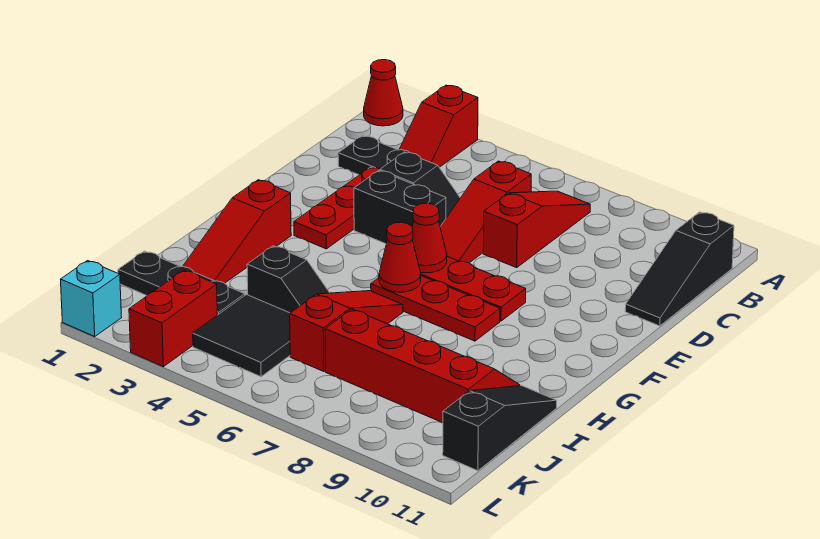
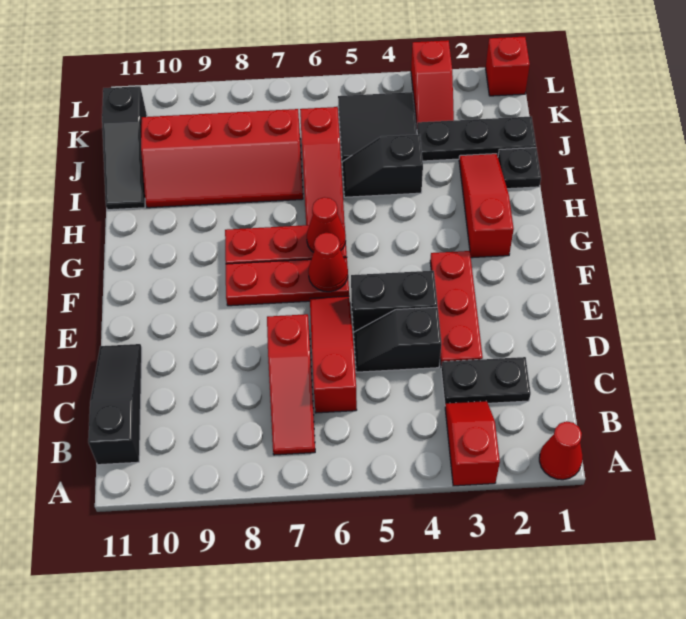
none -> black 1x1 plate [498,148,541,189]
red 1x2 brick [129,270,217,367] -> red 1x2 slope [411,40,454,126]
cyan 1x1 brick [61,261,122,336] -> red 1x1 brick [486,37,530,96]

